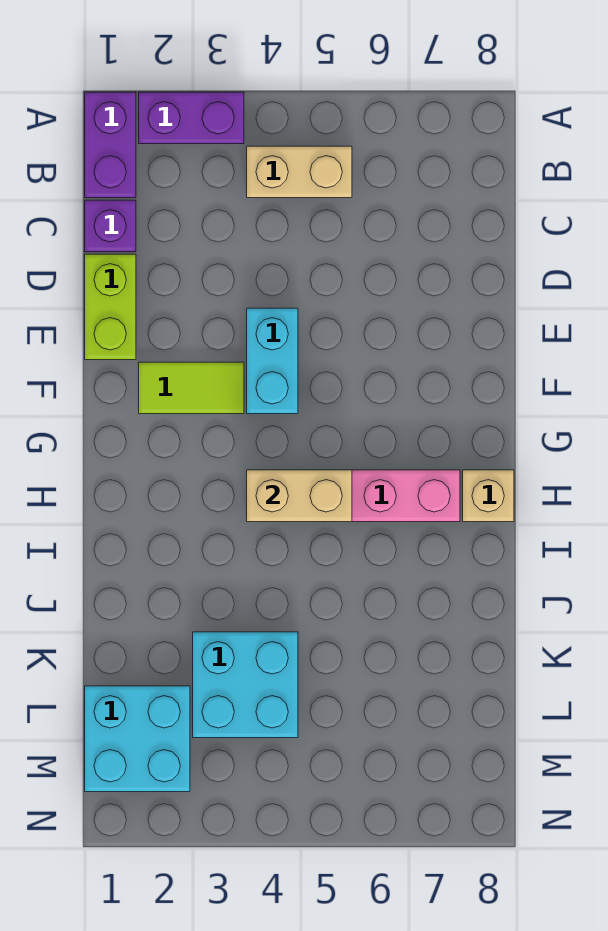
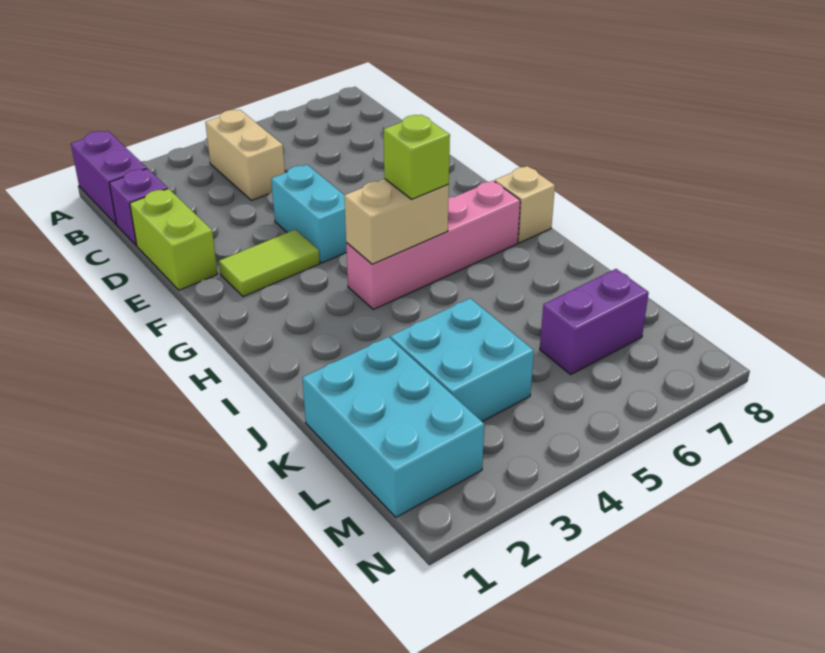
purple 1x2 brick [139,92,244,144] -> purple 1x2 brick moved to [540,269,649,374]
tan 1x2 brick [247,146,352,198] -> tan 1x2 brick turned to [205,110,285,201]
none -> lime 1x1 brick [384,115,450,199]
cyan 2x2 brick [85,686,190,792] -> cyan 2x3 brick [302,337,484,517]

